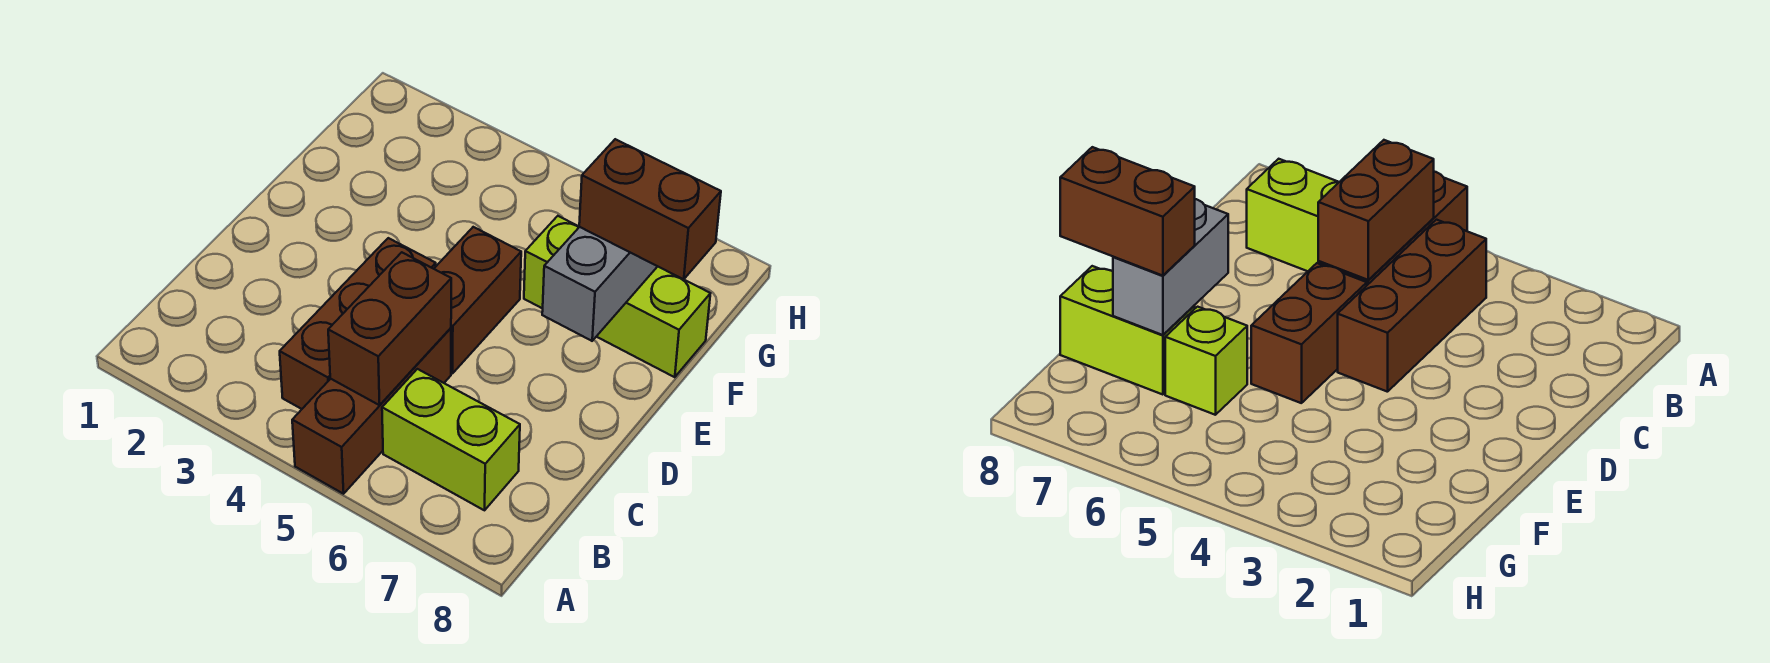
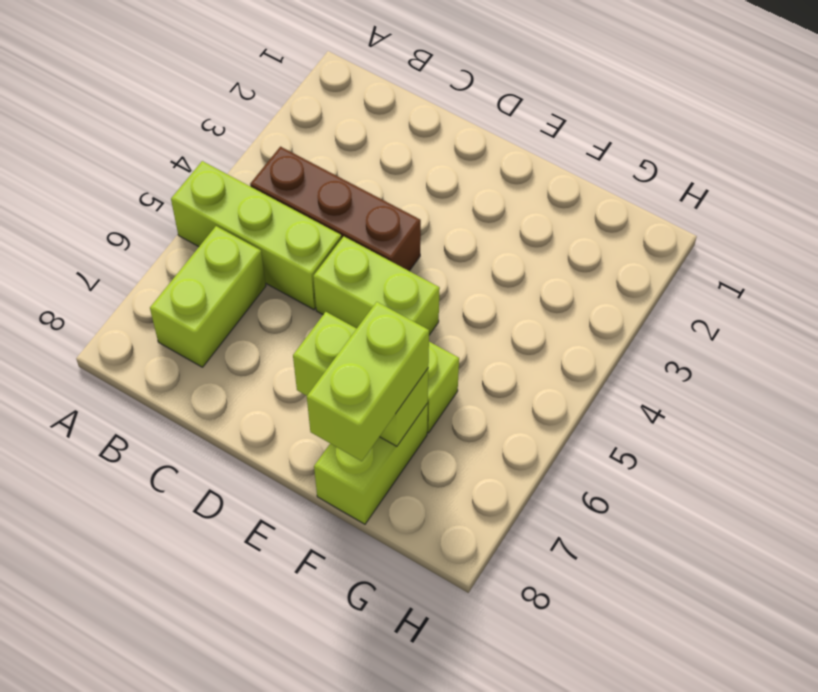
brown 1x3 brick [292,328,451,494] -> lime 1x3 brick [171,161,342,310]
brown 1x2 brick [328,252,451,405] -> none
brown 1x2 brick [434,227,521,373] -> lime 1x2 brick [313,237,440,335]
grey 1x2 brick [542,227,658,341] -> lime 1x2 brick [293,312,428,446]
brown 1x2 brick [579,139,721,279] -> lime 1x2 brick [307,302,429,461]

